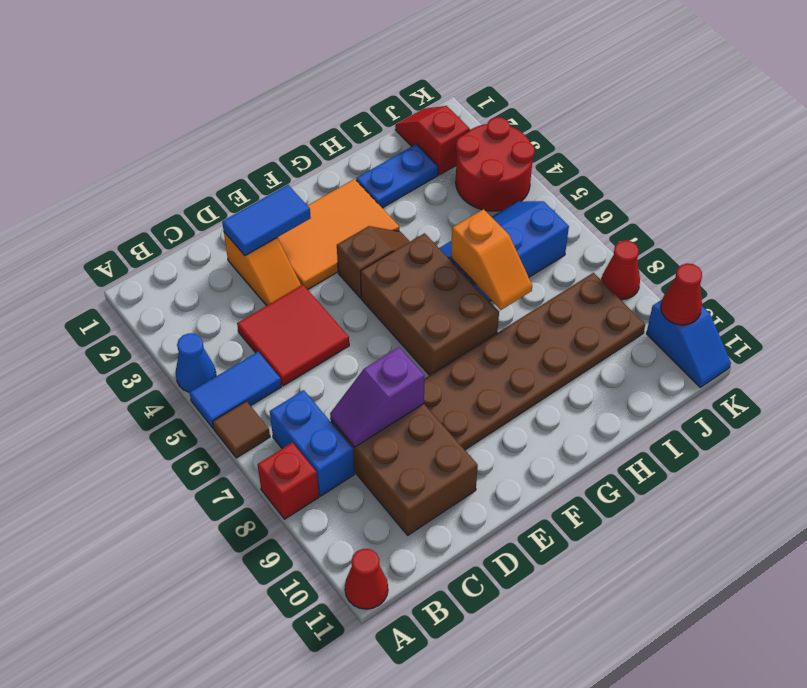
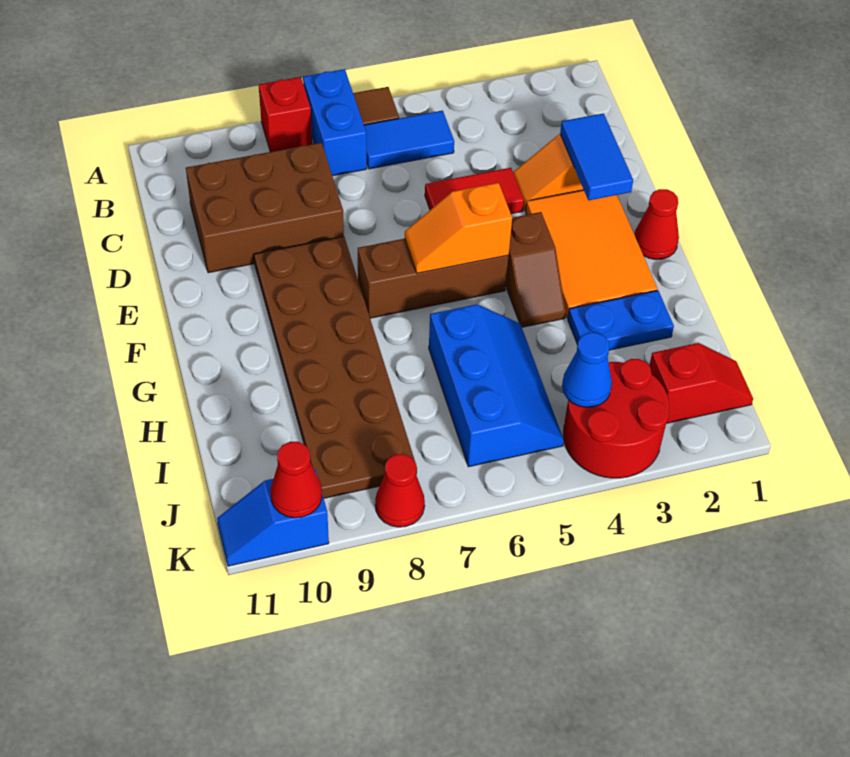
blue 1x1 cone [176,333,216,392] -> blue 1x1 cone moved to [562,333,612,407]
blue 1x2 tile [190,352,281,428] -> blue 1x2 tile turned to [364,111,454,169]
red 1x1 cone [345,549,388,609] -> red 1x1 cone moved to [635,189,679,260]
blue 1x2 brick [270,390,354,496] -> blue 1x2 brick turned to [303,69,367,176]
red 2x2 tile [237,285,349,386] -> red 1x2 tile [425,168,524,214]
purple 1x2 slope [330,347,425,447] -> none
brown 2x3 brick [360,233,499,375] -> brown 1x3 brick [358,239,508,318]
blue 1x2 plate [356,144,438,208] -> blue 1x2 plate turned to [568,291,674,350]
orange 1x2 slope [451,209,532,310] -> orange 1x2 slope moved to [405,183,512,273]

